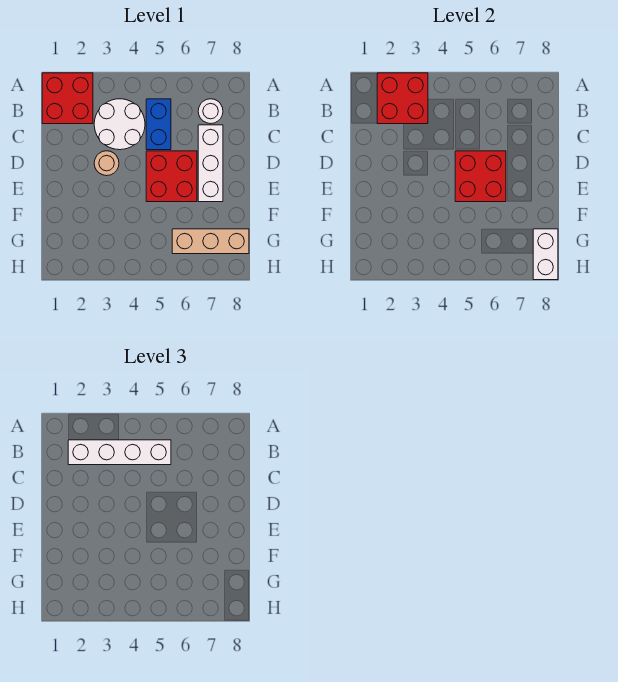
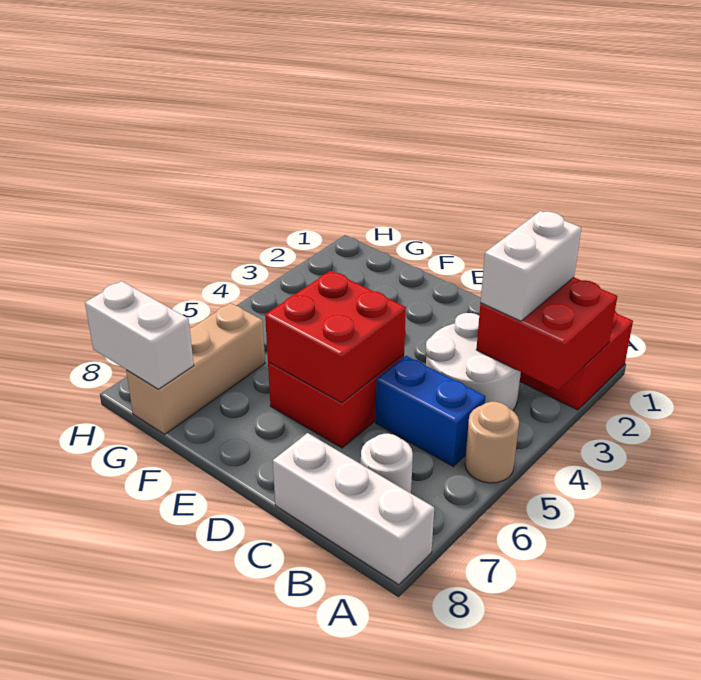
white 1x4 brick [68,440,171,465] -> white 1x2 brick [481,211,581,321]
white 1x3 brick [198,125,223,202] -> white 1x3 brick moved to [273,433,434,585]
tan 1x1 round brick [94,151,119,176] -> tan 1x1 round brick moved to [465,402,519,483]

